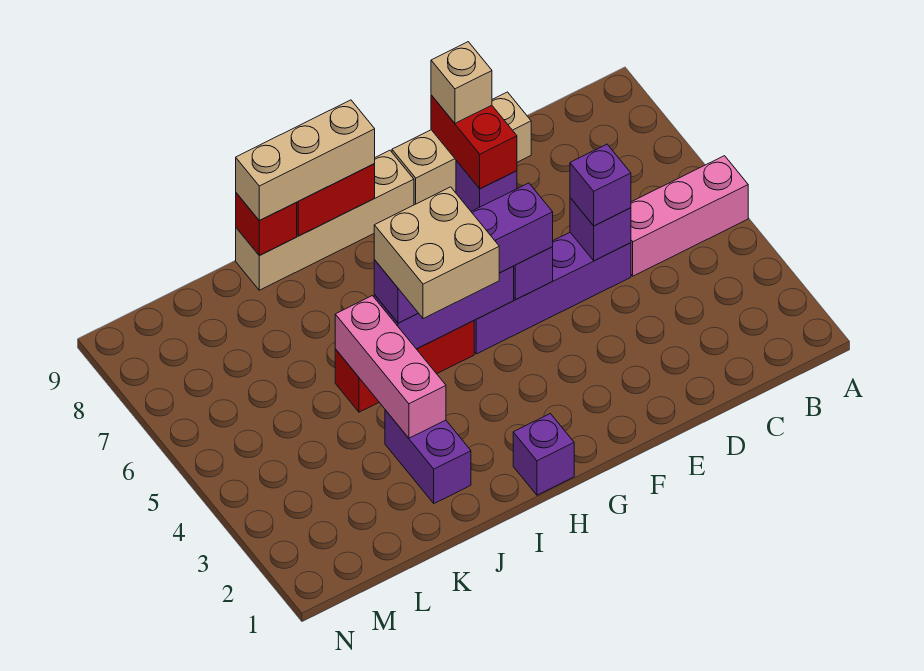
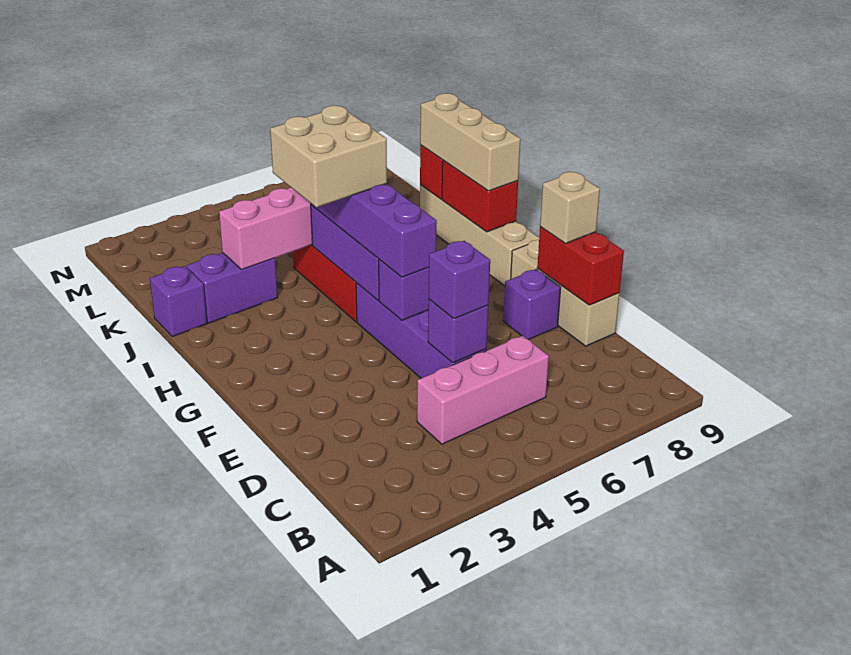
pink 1x3 brick [631,156,748,276] -> pink 1x3 brick turned to [417,336,549,444]
red 1x2 brick [431,95,517,189] -> red 1x2 brick turned to [537,227,624,305]
purple 1x1 brick [513,414,574,495] -> purple 1x1 brick moved to [150,266,207,337]

